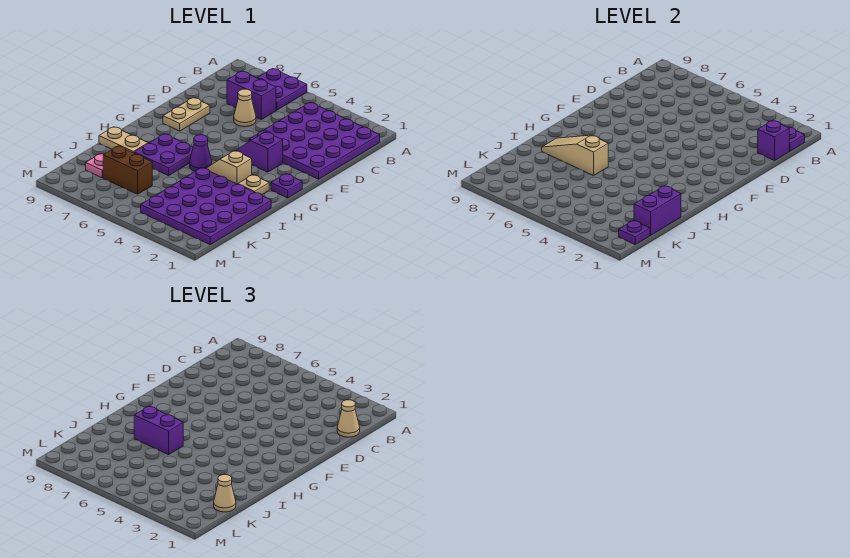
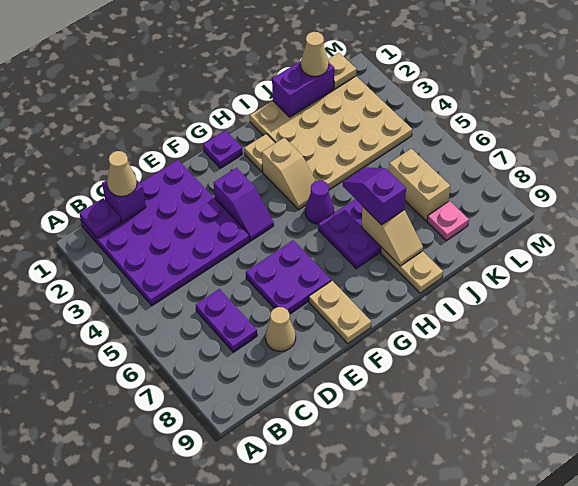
purple 2x2 plate [258,68,307,110] -> purple 2x2 plate moved to [246,240,331,314]
purple 1x2 brick [227,71,276,119] -> purple 1x2 plate [196,289,257,352]
tan 1x1 cone [234,89,256,127] -> tan 1x1 cone moved to [265,307,296,351]
tan 1x2 plate [163,98,210,131] -> tan 1x2 plate turned to [309,281,371,343]
purple 4x4 plate [141,168,271,245] -> tan 4x4 plate [250,76,412,190]
tan 1x3 slope [542,135,608,176] -> tan 1x2 slope [362,206,423,266]
purple 1x2 brick [134,407,183,455] -> purple 1x2 slope [343,167,406,225]
brown 1x2 brick [103,146,152,194] -> tan 1x2 brick [389,149,450,221]
purple 1x1 plate [619,220,650,245] -> tan 1x1 plate [328,53,356,89]

